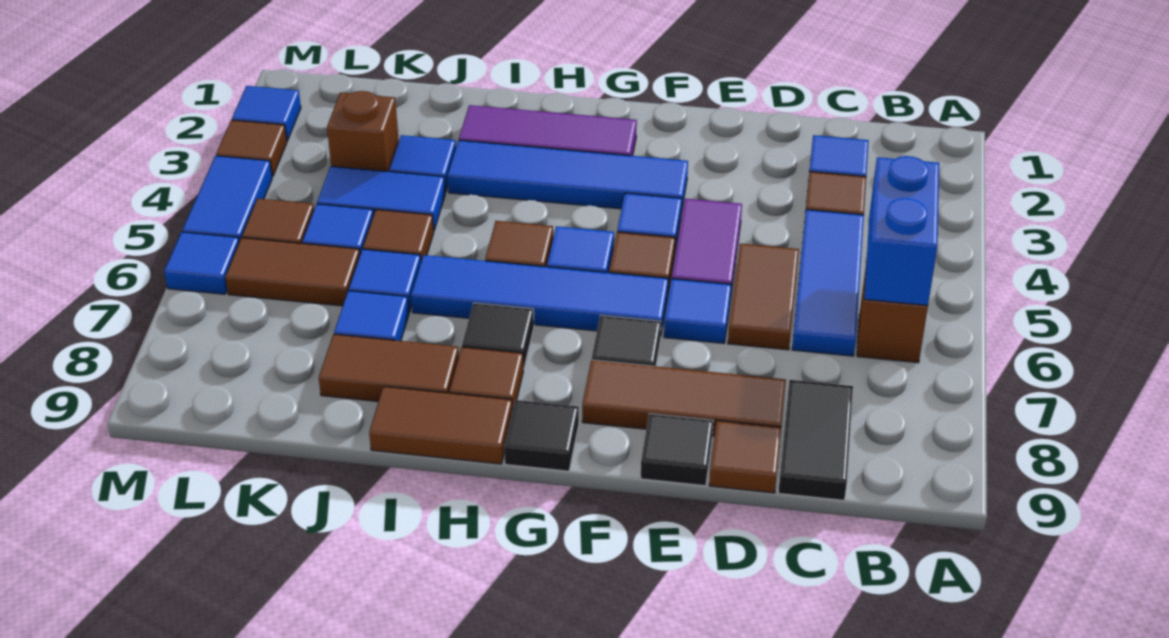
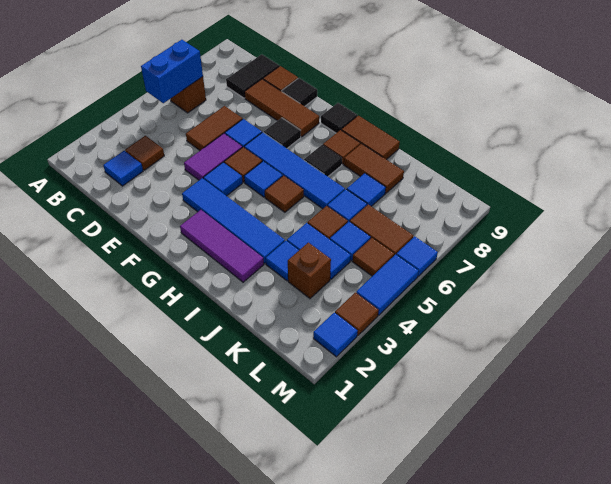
blue 1x3 tile [792,210,864,356] -> none

